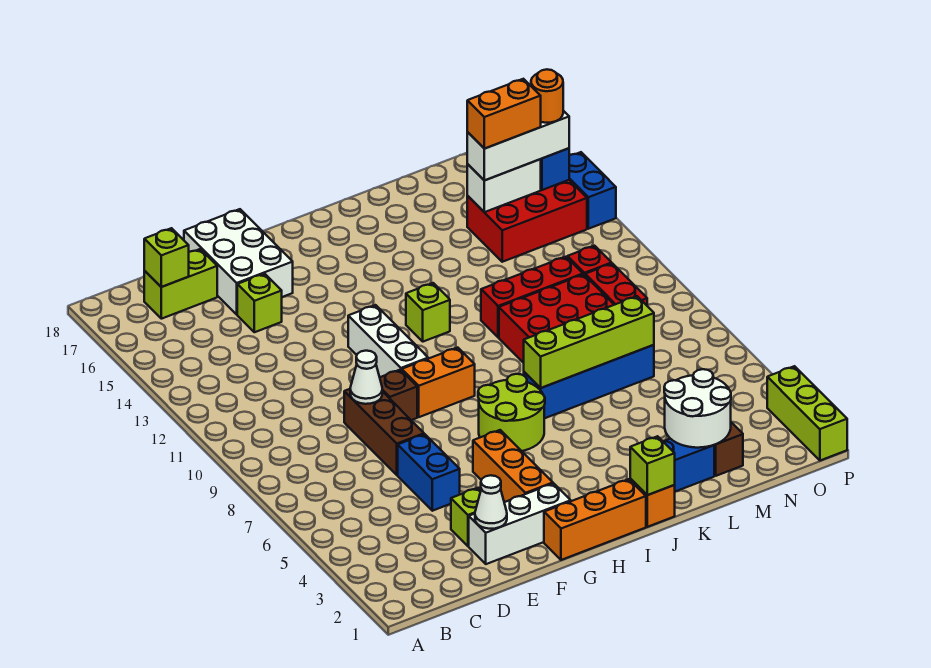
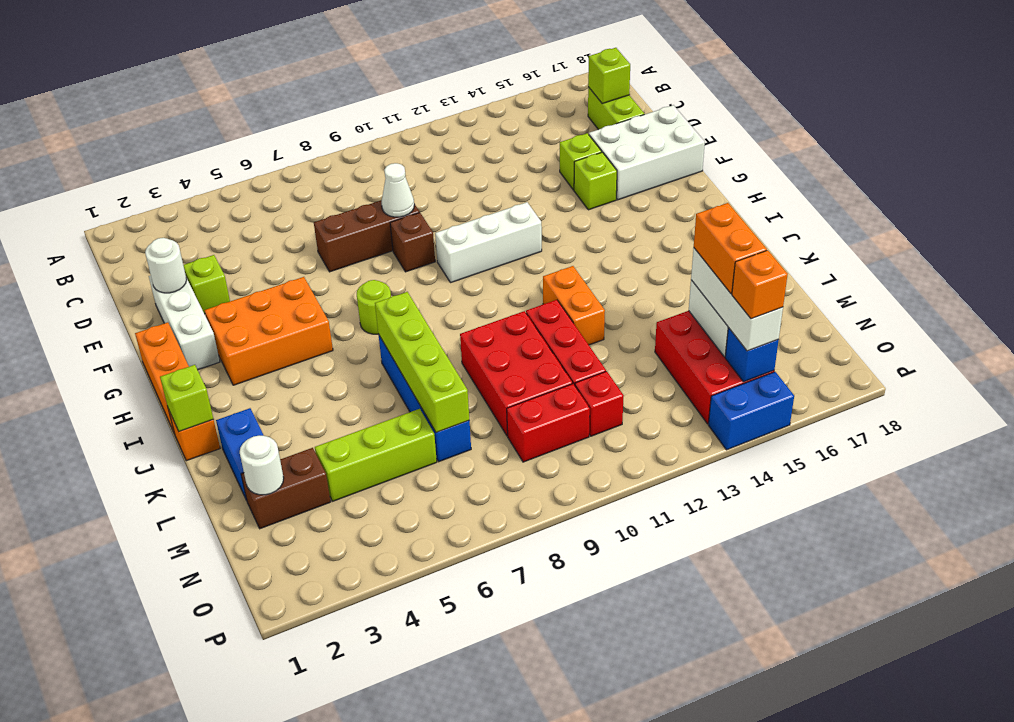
white 1x1 cone [475,475,507,529] -> white 1x1 round brick [145,238,187,293]
blue 1x2 brick [398,434,460,511] -> none
orange 1x3 brick [473,430,553,502] -> orange 2x3 brick [204,277,333,385]
orange 1x2 brick [402,348,475,417] -> orange 1x2 brick moved to [543,266,605,345]
lime 2x2 round brick [478,374,545,451] -> lime 1x1 round brick [357,280,391,334]
lime 1x1 brick [406,283,450,342] -> lime 1x1 brick moved to [574,152,617,210]
white 2x2 round brick [664,369,731,448] -> white 1x1 round brick [240,436,284,495]
orange 1x1 round brick [531,69,563,123] -> orange 1x1 brick [732,250,788,319]
lime 1x3 brick [767,366,847,461] -> lime 1x3 brick moved to [315,409,437,501]

